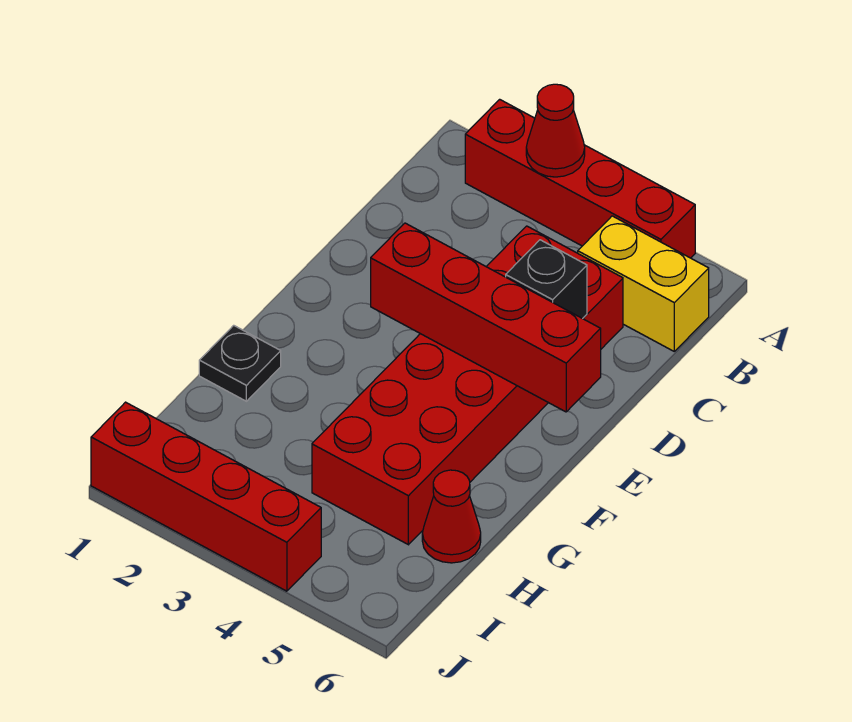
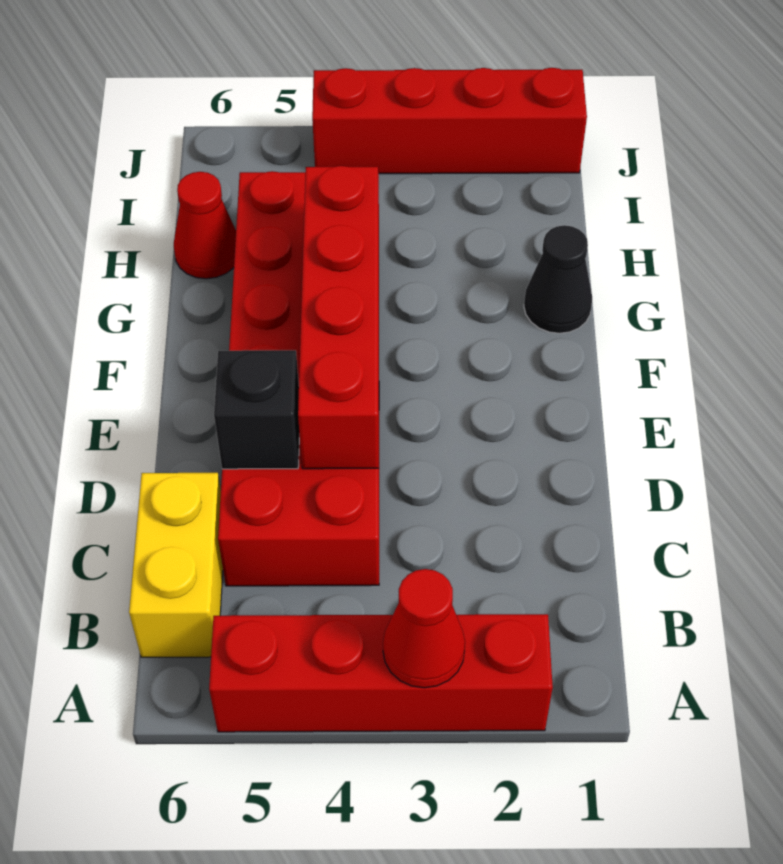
yellow 1x2 brick [578,216,709,351] -> yellow 1x2 brick turned to [129,473,223,657]
red 1x4 brick [371,223,601,412] -> red 1x4 brick turned to [298,166,379,469]
black 1x1 plate [199,325,281,401] -> black 1x1 cone [524,225,592,333]

